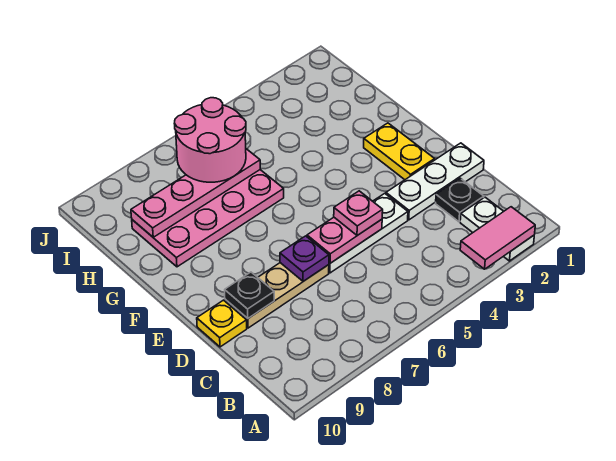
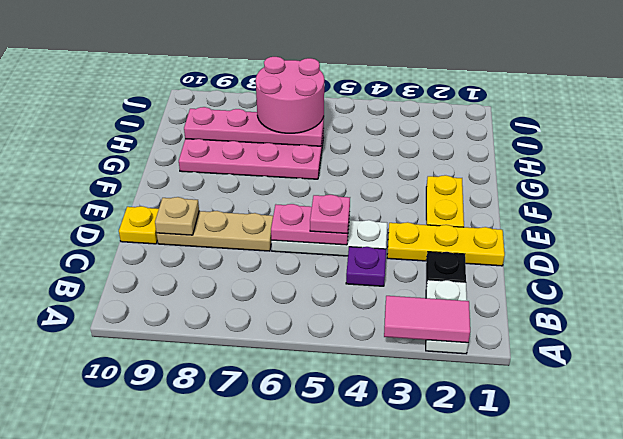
white 1x3 plate [386,143,484,220] -> yellow 1x3 plate [387,222,505,266]
purple 1x1 plate [280,236,329,281] -> purple 1x1 plate moved to [346,247,386,286]
black 1x1 plate [225,272,274,318] -> tan 1x1 plate [155,197,199,235]

